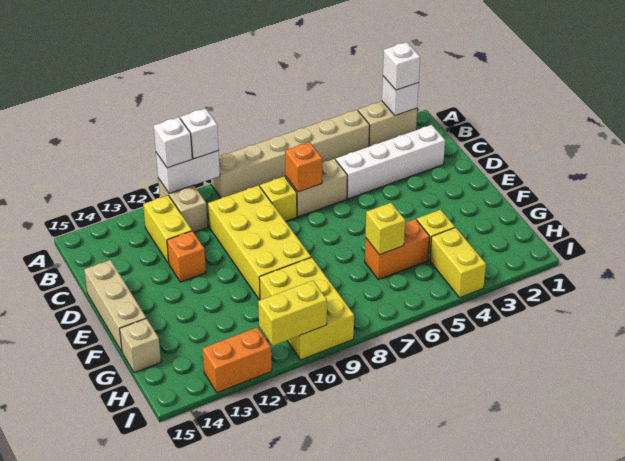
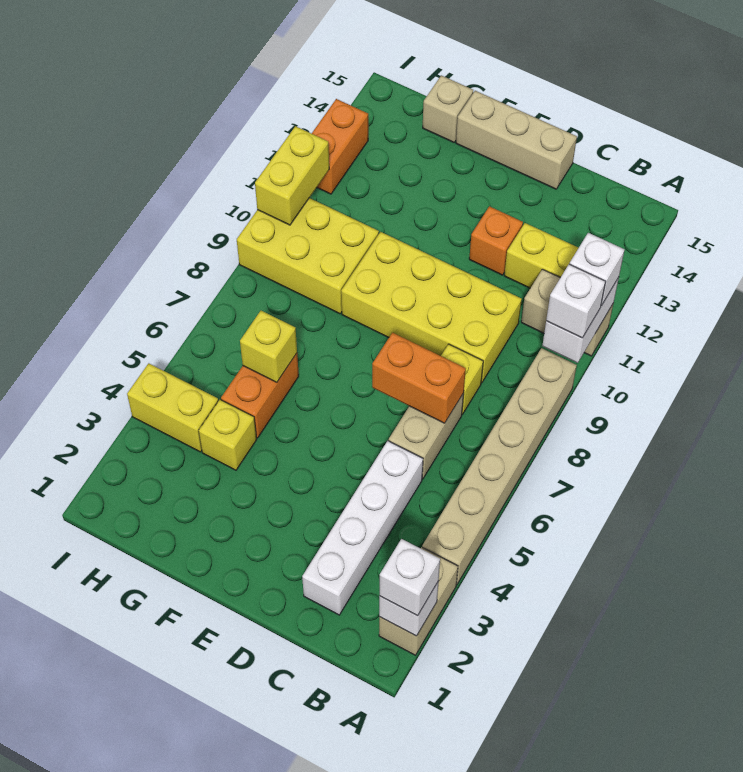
orange 1x1 brick [285,142,322,192] -> orange 1x2 brick [372,333,466,423]

